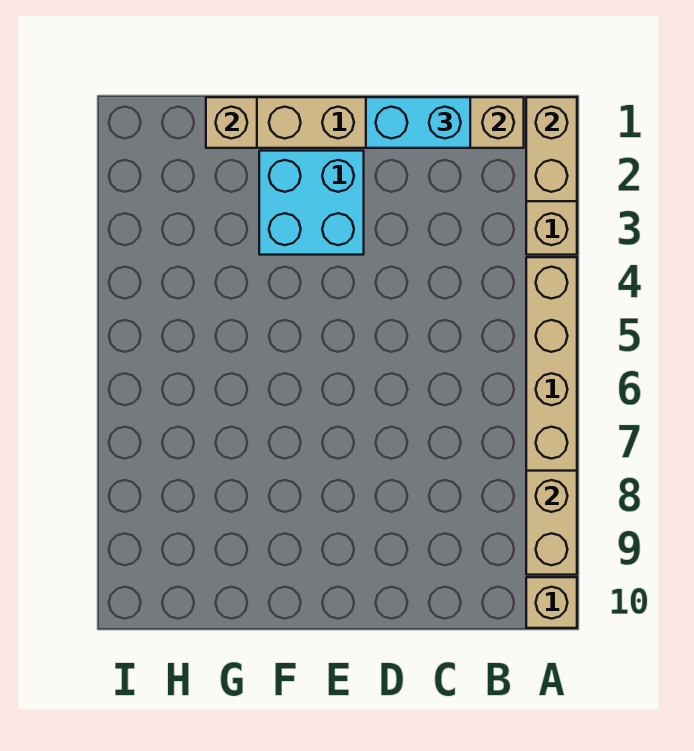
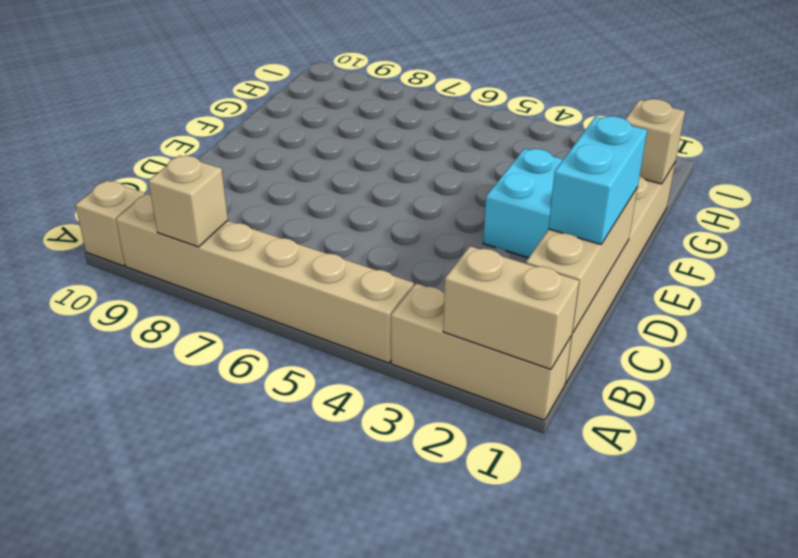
tan 1x2 brick [526,471,577,575] -> tan 1x1 brick [148,155,228,247]

